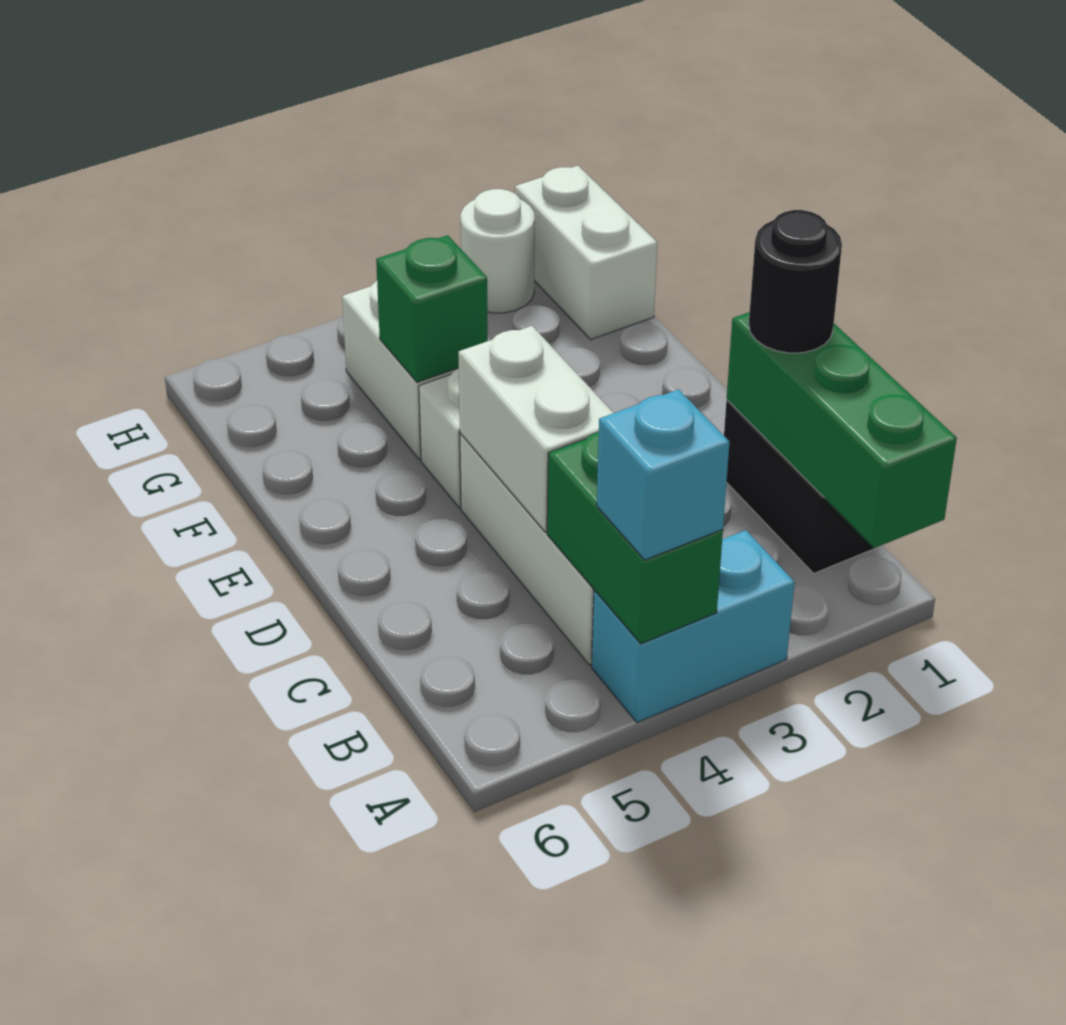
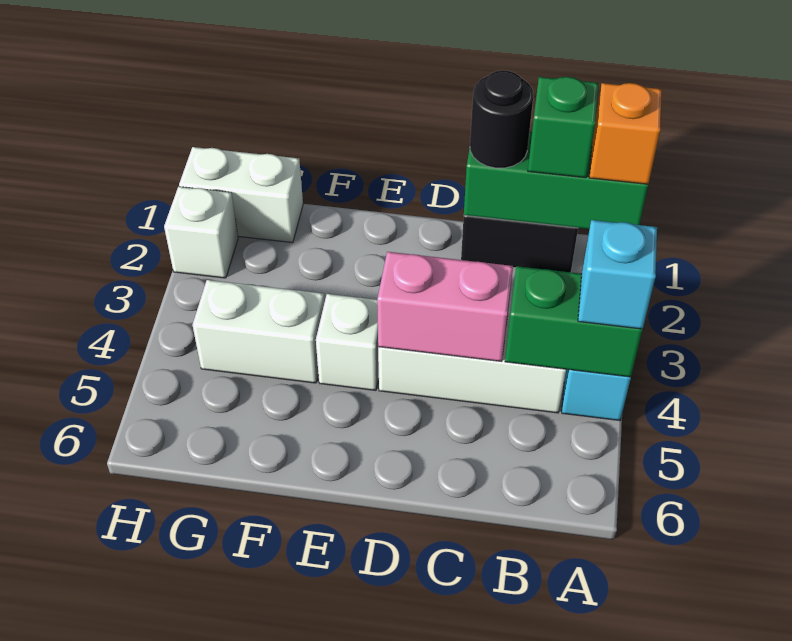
none -> orange 1x1 brick [589,83,662,184]
white 1x2 brick [458,326,613,532] -> pink 1x2 brick [377,252,513,361]
green 1x1 brick [376,235,488,382] -> green 1x1 brick moved to [528,77,598,178]
white 1x1 round brick [460,189,535,313] -> white 1x1 brick [164,187,238,278]

